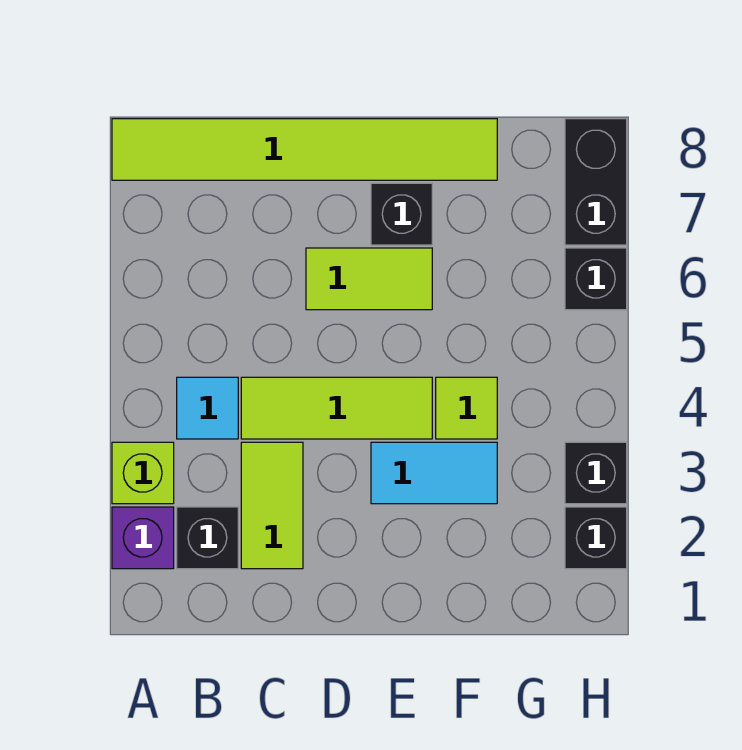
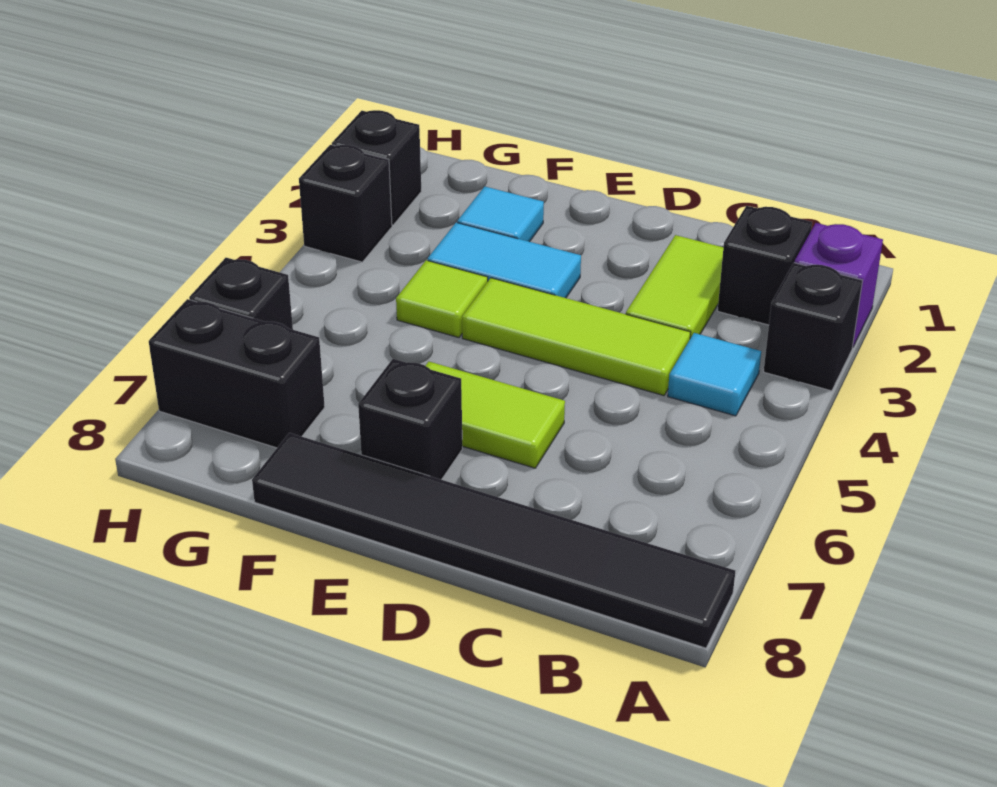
lime 1x1 brick [112,442,174,504] -> black 1x1 brick [764,263,863,391]
lime 1x6 tile [112,119,497,180] -> black 1x6 tile [252,433,735,648]
none -> cyan 1x1 tile [457,187,544,242]
black 1x2 brick [565,119,627,245] -> black 1x2 brick turned to [149,299,325,448]

